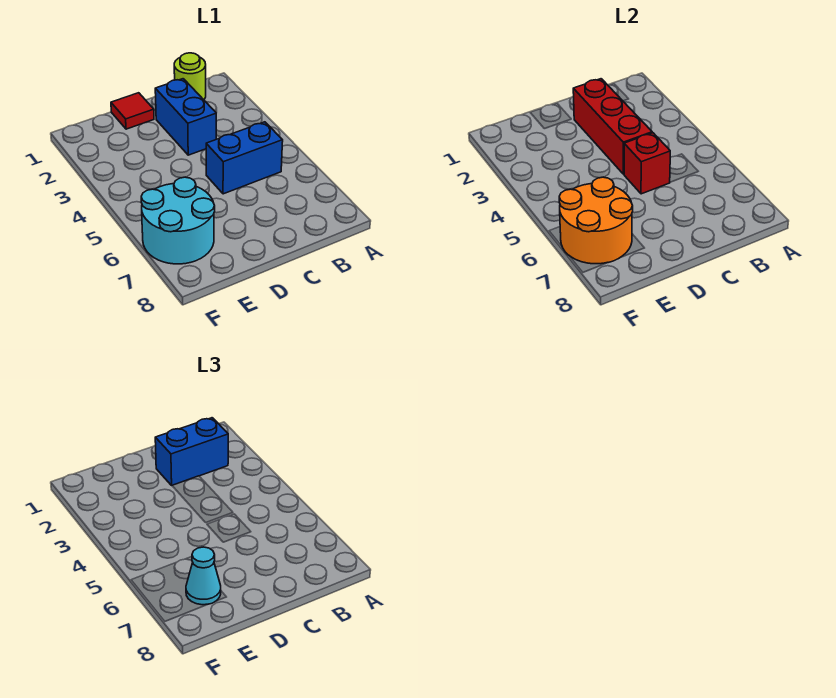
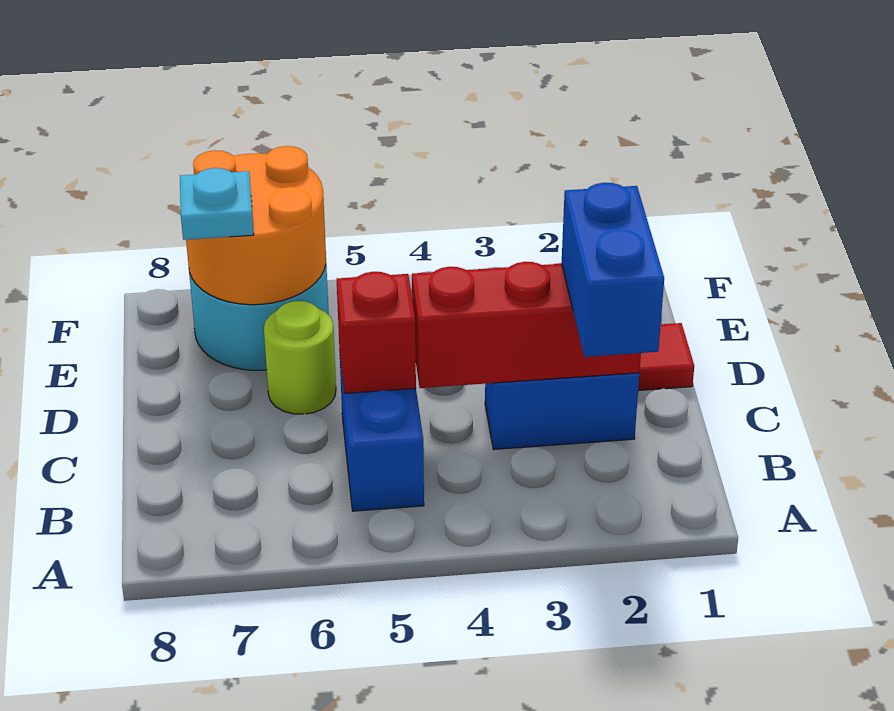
lime 1x1 round brick [174,53,206,100] -> lime 1x1 round brick moved to [264,301,336,414]
cyan 1x1 cone [186,547,221,605] -> cyan 1x1 plate [180,168,254,240]

